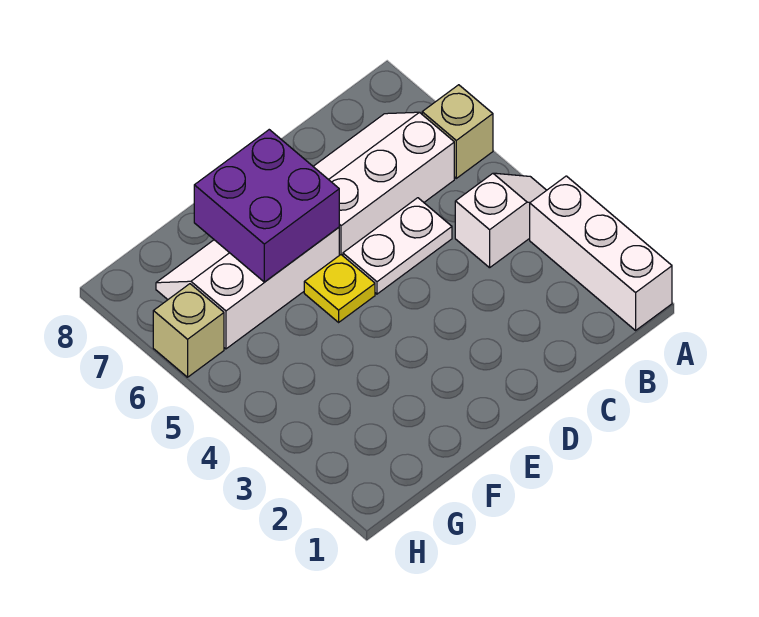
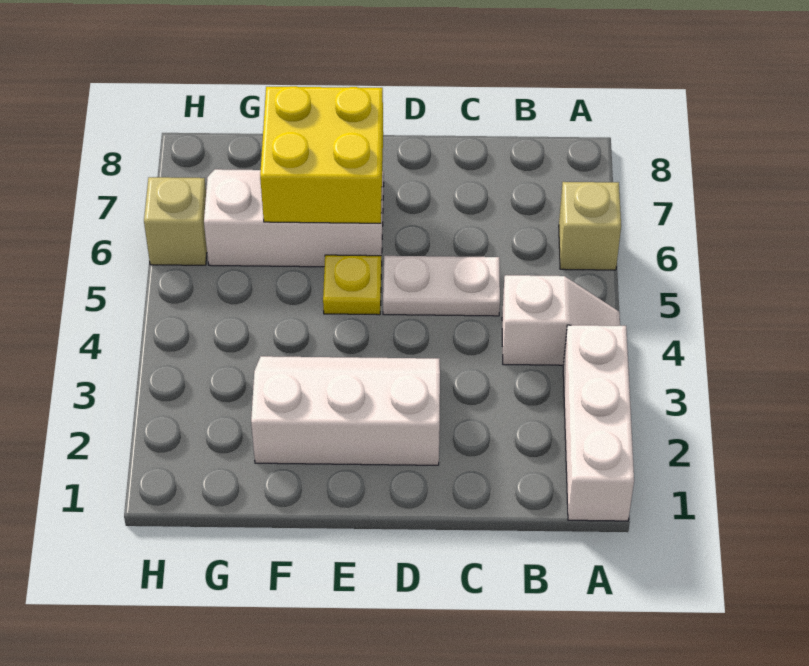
white 2x3 slope [313,112,454,256] -> white 2x3 slope moved to [251,356,440,465]
purple 2x2 brick [194,130,339,282] -> yellow 2x2 brick [260,86,383,223]

